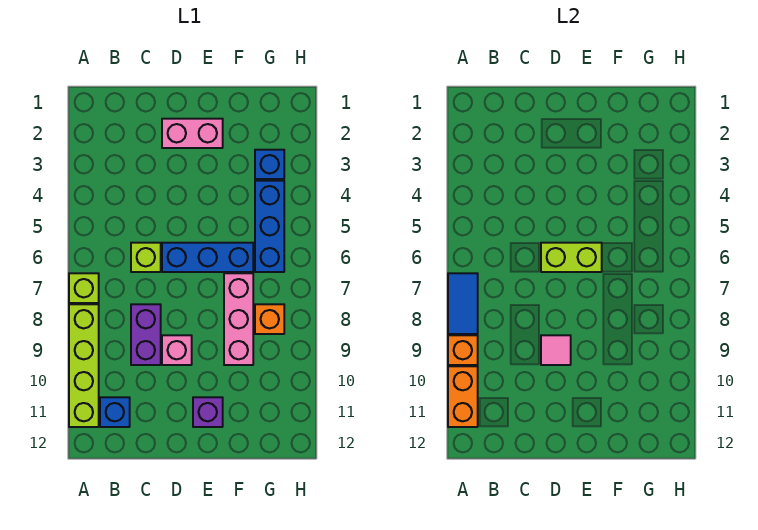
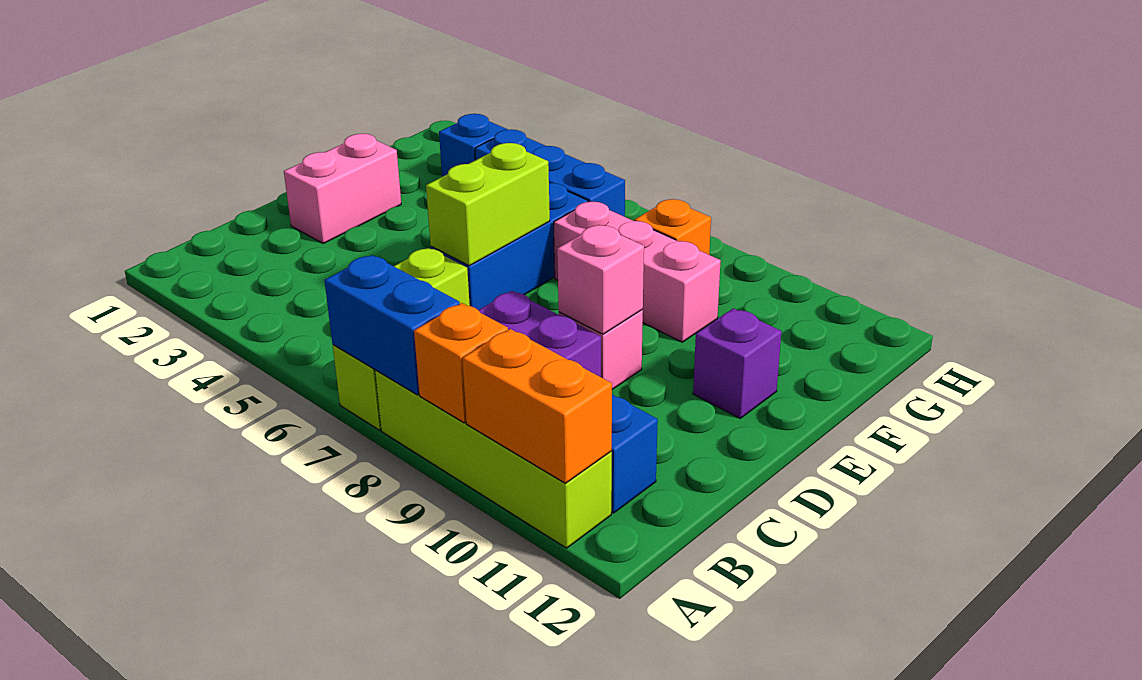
blue 1x2 tile [448,273,478,334] -> blue 1x2 brick [324,255,460,395]
pink 1x1 tile [541,335,571,365] -> pink 1x1 brick [557,225,644,334]

